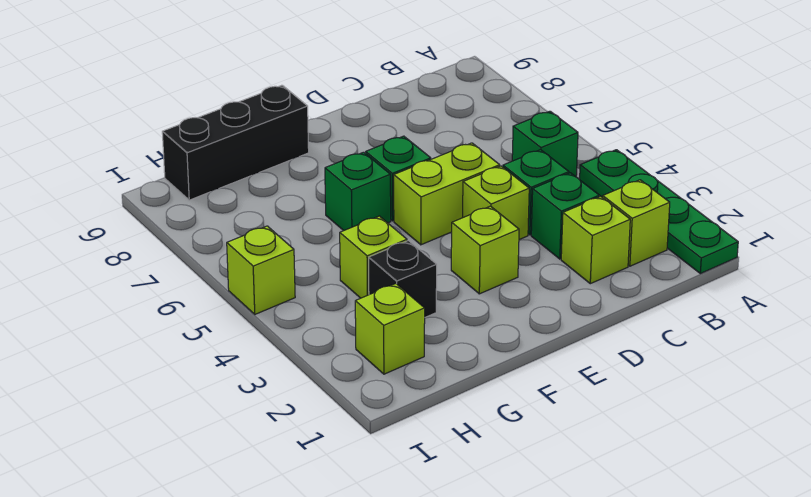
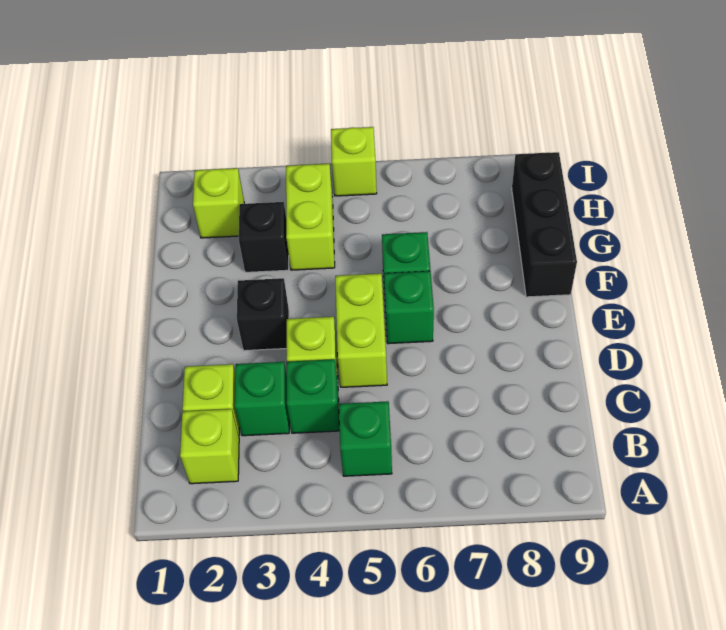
green 1x4 plate [580,150,738,274] -> none
lime 1x1 brick [451,206,519,294] -> black 1x1 brick [237,278,289,351]
lime 1x1 brick [340,216,407,298] -> lime 1x2 brick [286,164,335,270]

